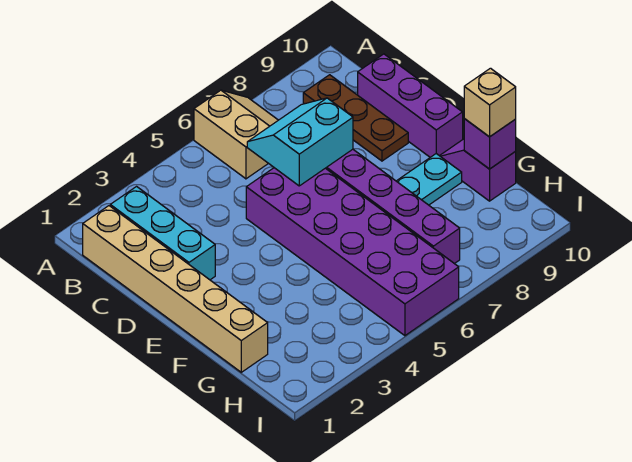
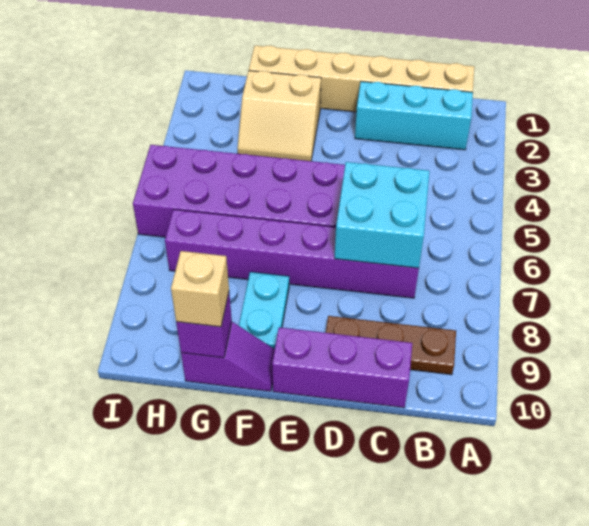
tan 2x2 slope [194,90,278,179] -> tan 2x2 slope moved to [238,71,321,161]
cyan 2x2 slope [247,98,353,186] -> cyan 2x2 brick [335,162,429,268]

